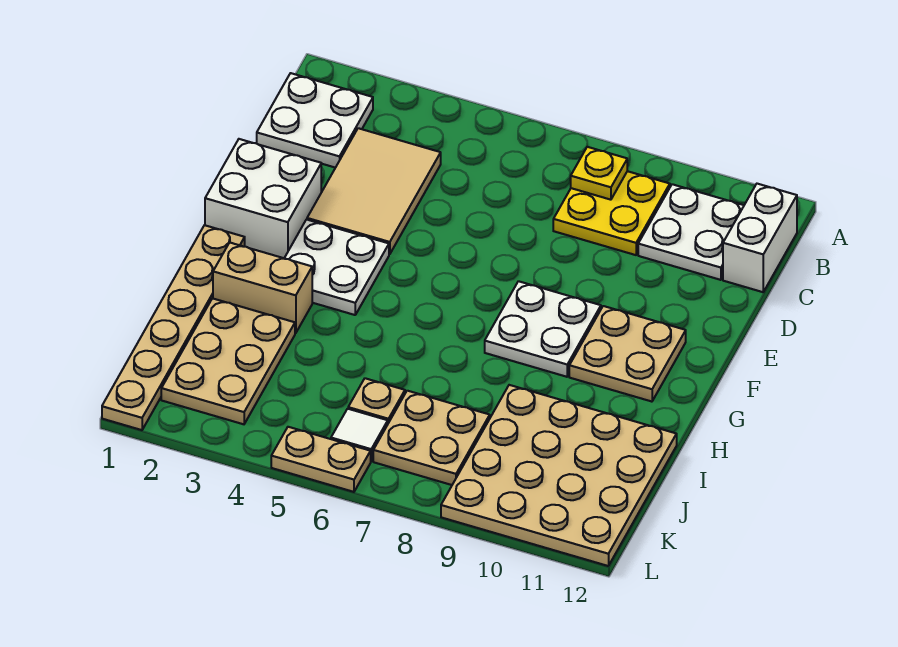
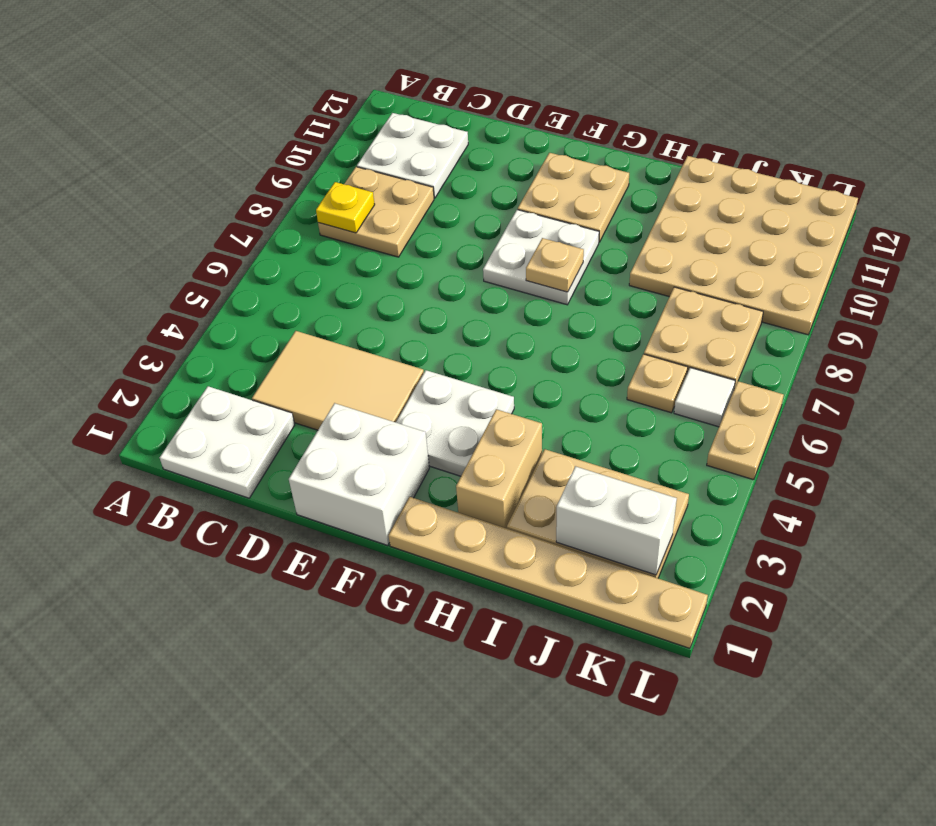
yellow 2x2 plate [553,171,670,255] -> tan 2x2 plate [318,167,434,257]
white 1x2 brick [723,184,797,292] -> white 1x2 brick moved to [556,466,677,575]
none -> tan 1x1 plate [526,238,584,292]

